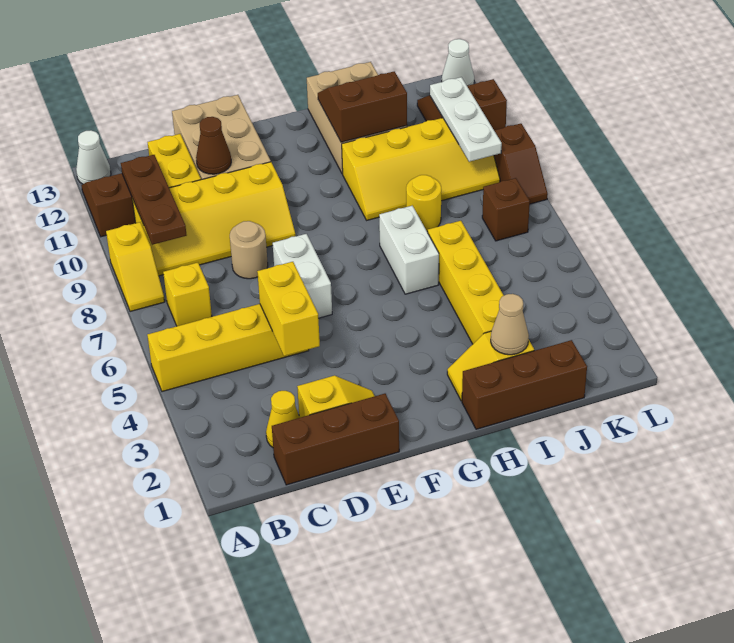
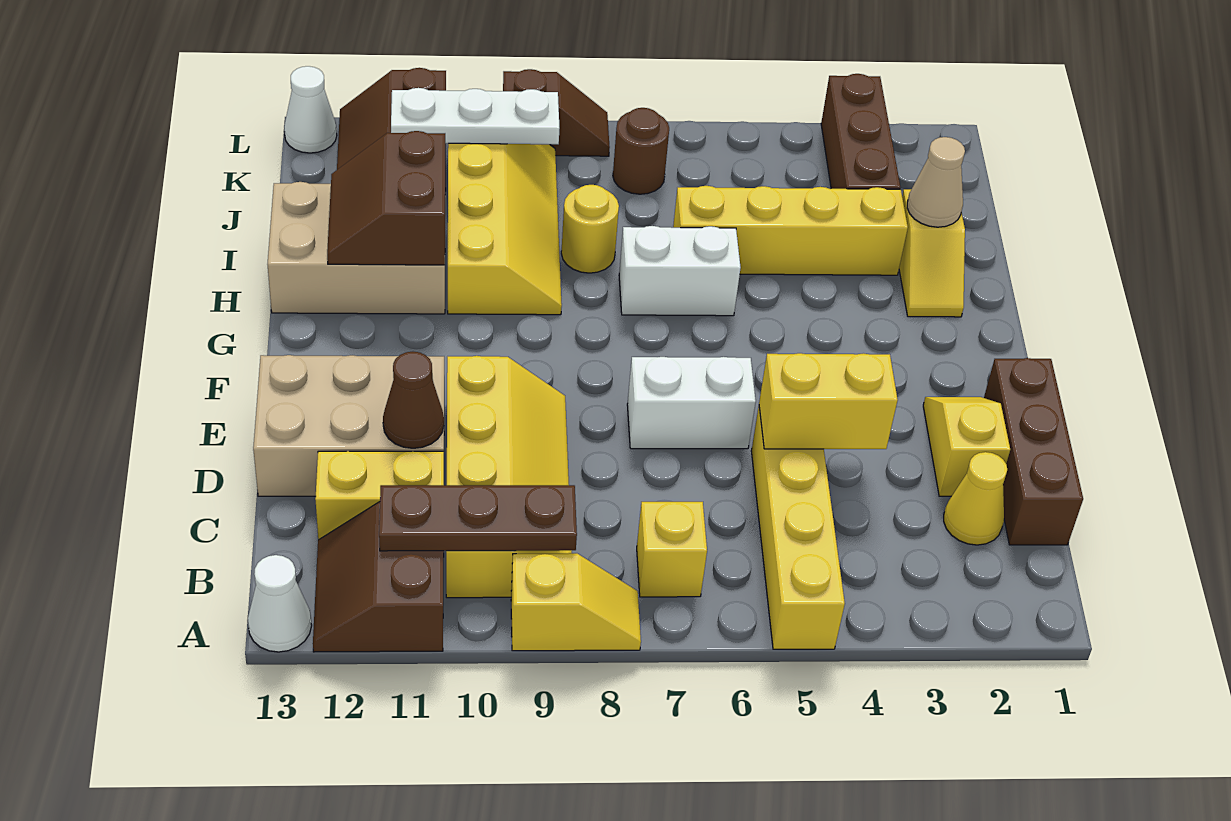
tan 1x1 round brick [230,221,268,279] -> none
brown 1x3 brick [462,340,587,429] -> brown 1x3 brick moved to [821,74,901,189]
brown 1x1 brick [482,178,530,241] -> brown 1x1 round brick [613,108,669,194]

